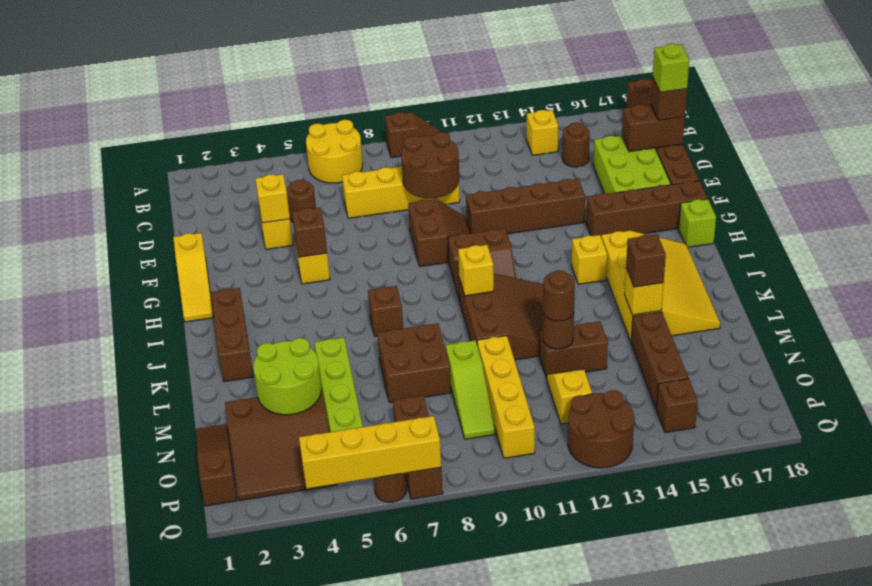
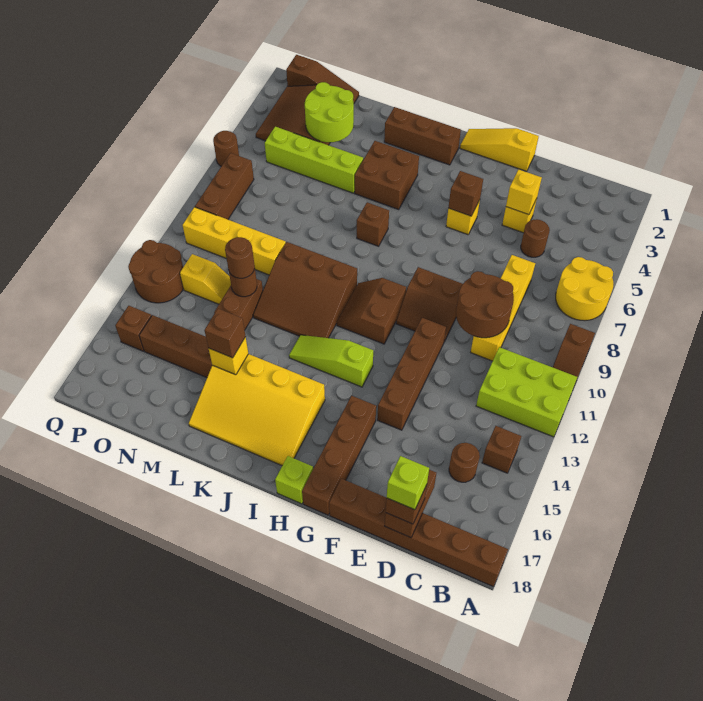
yellow 1x1 brick [527,110,558,155] -> brown 1x1 brick [482,426,521,473]
lime 2x3 brick [593,136,671,194] -> lime 2x3 brick moved to [476,347,577,437]
yellow 1x1 brick [572,235,607,284] -> none
yellow 1x1 brick [458,245,494,296] -> none
brown 2x2 brick [378,323,451,403] -> brown 2x2 brick moved to [355,141,419,209]
lime 1x3 slope [446,340,495,439] -> lime 1x3 slope moved to [289,335,373,387]
brown 1x3 brick [393,396,443,499] -> brown 1x3 brick turned to [195,153,254,219]
yellow 1x4 brick [299,416,441,489] -> none

